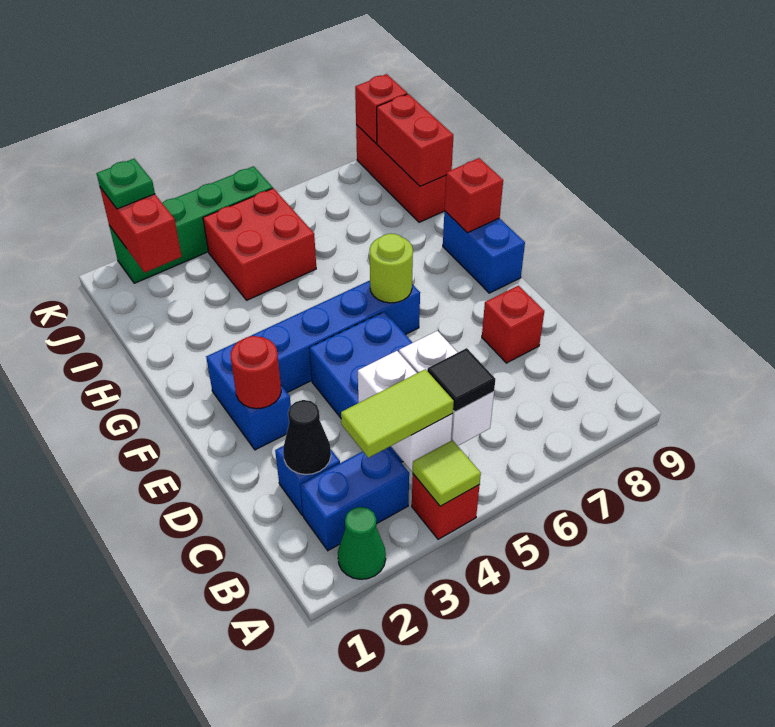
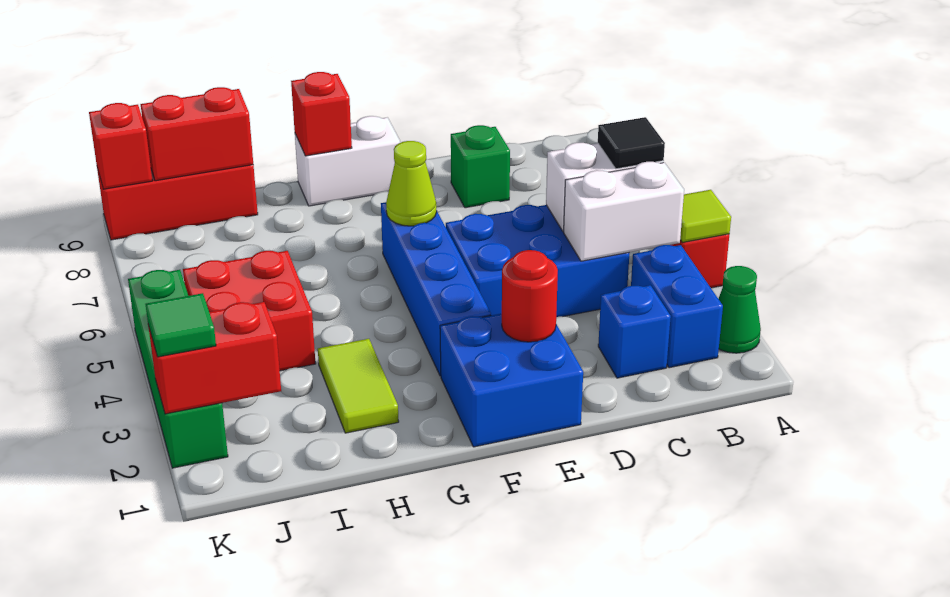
lime 1x2 tile [341,369,454,458] -> lime 1x2 tile moved to [318,339,399,433]
black 1x1 cone [283,400,331,475] -> none
red 1x1 brick [482,286,544,363] -> green 1x1 brick [451,125,510,208]
blue 1x2 brick [206,342,291,450] -> blue 2x2 brick [440,314,583,447]
lime 1x1 round brick [370,234,413,303] -> lime 1x1 cone [386,141,437,226]
blue 1x2 brick [443,211,525,293] -> white 1x2 brick [295,116,400,206]
green 1x1 plate [97,159,155,209] -> green 1x1 tile [146,293,216,357]

